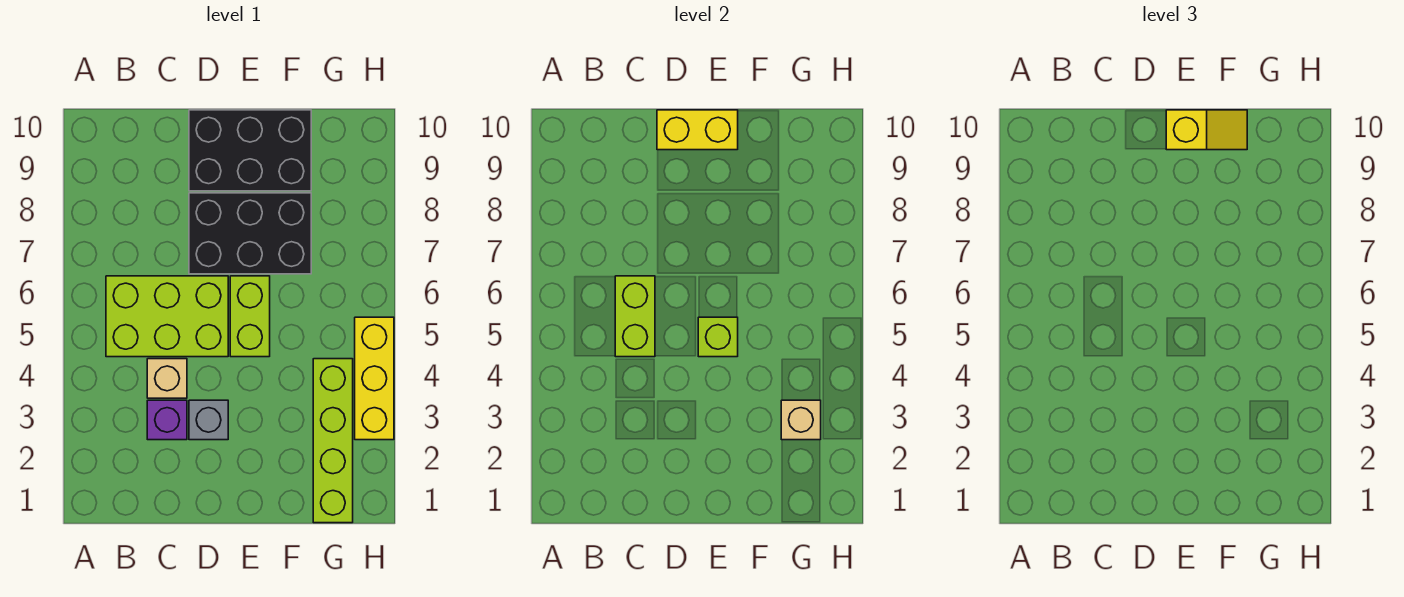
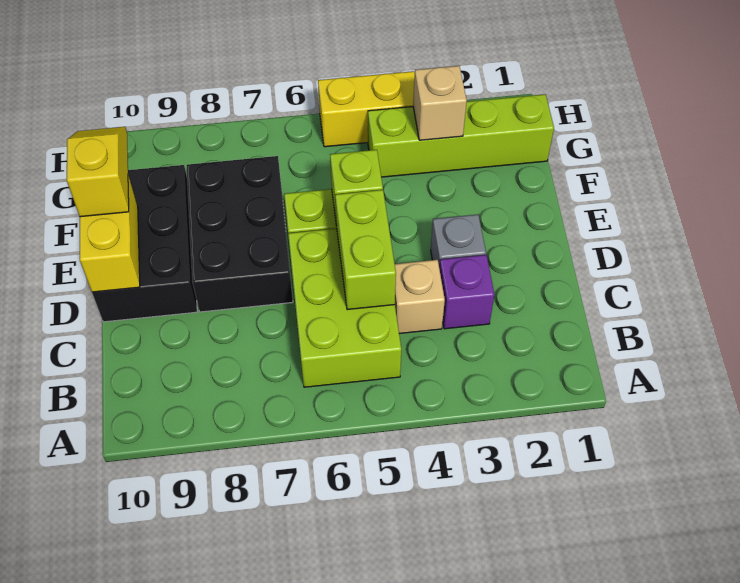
lime 1x2 brick [615,276,655,357] -> lime 1x2 brick turned to [335,190,396,310]

